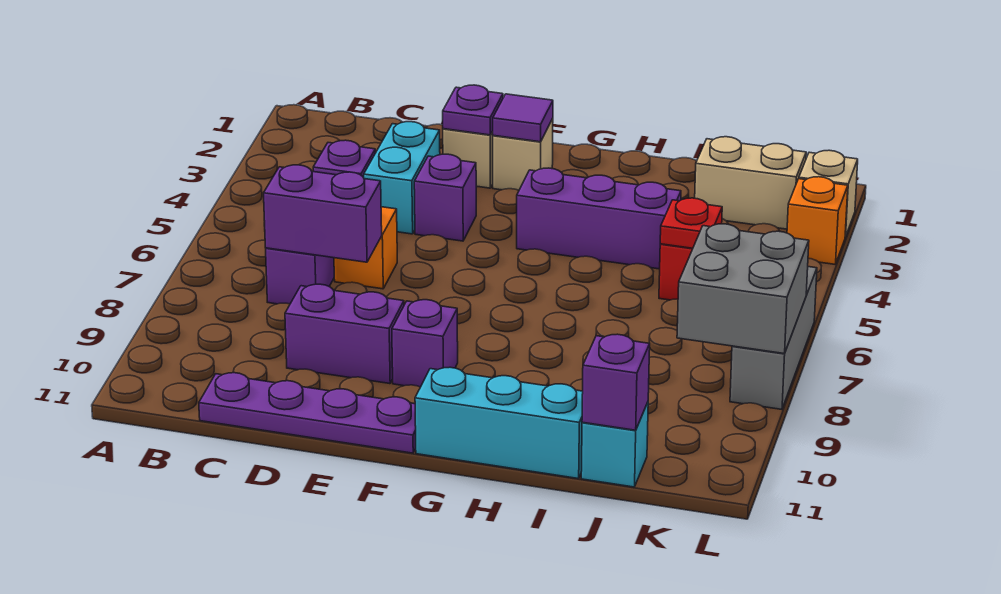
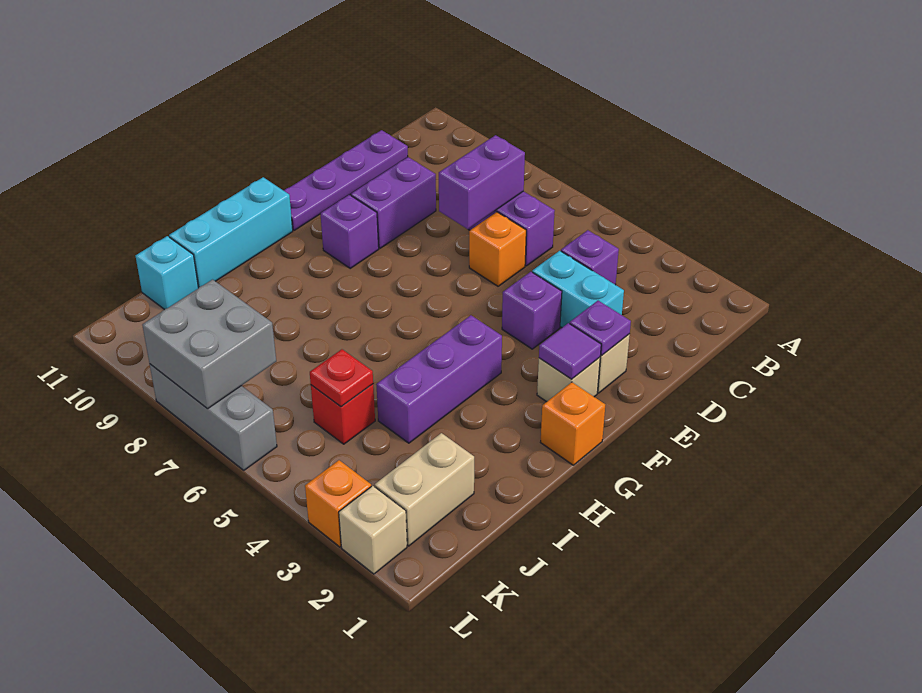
none -> orange 1x1 brick [540,382,605,465]
purple 1x1 brick [582,334,650,430] -> none

